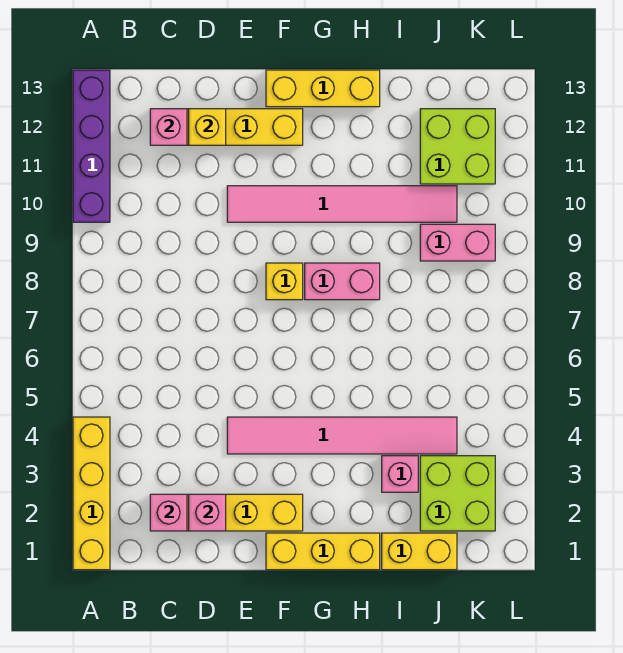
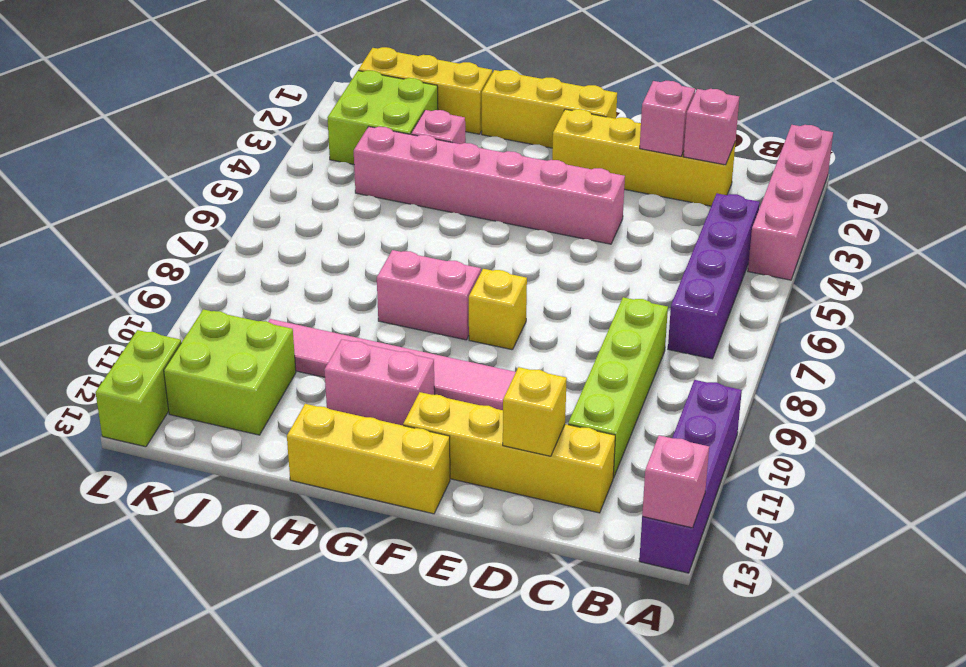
yellow 1x4 brick [73,417,110,570] -> pink 1x4 brick [748,125,833,280]
none -> purple 1x4 brick [668,194,760,359]
none -> lime 1x4 brick [568,297,668,478]
pink 1x1 brick [150,109,187,145] -> pink 1x1 brick moved to [642,435,709,528]
pink 1x6 tile [227,417,457,454] -> pink 1x6 brick [354,127,625,244]
yellow 1x2 brick [382,533,457,570] -> yellow 1x3 brick [358,47,492,134]
pink 1x2 brick [420,224,495,261] -> pink 1x2 brick moved to [324,339,435,425]
none -> lime 1x2 brick [96,330,181,447]

